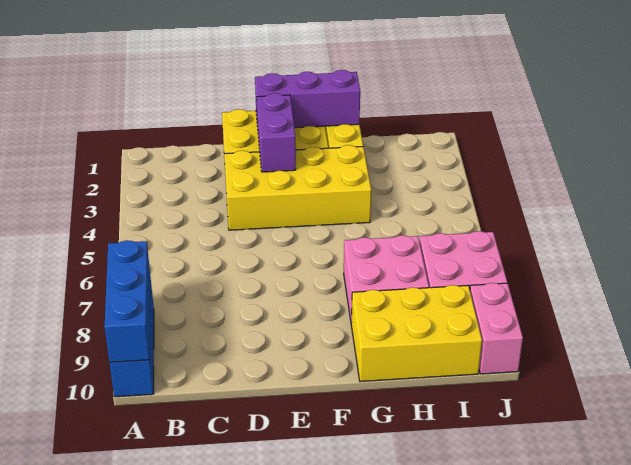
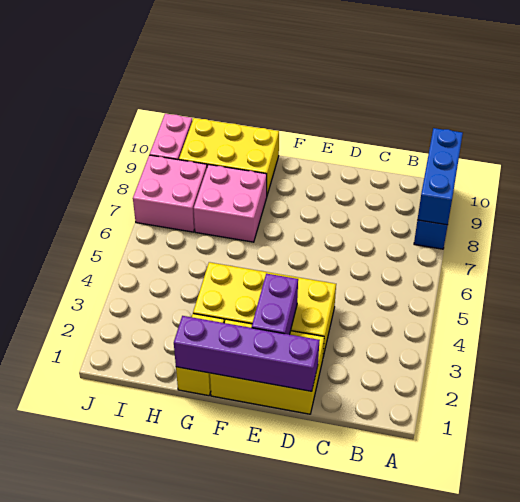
purple 1x3 brick [255,70,360,128] -> purple 1x4 brick [174,316,320,391]

